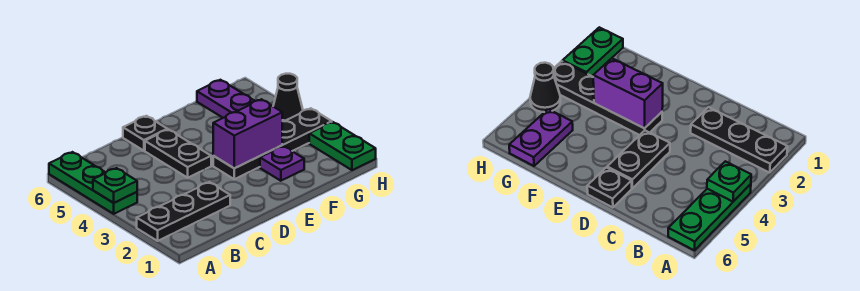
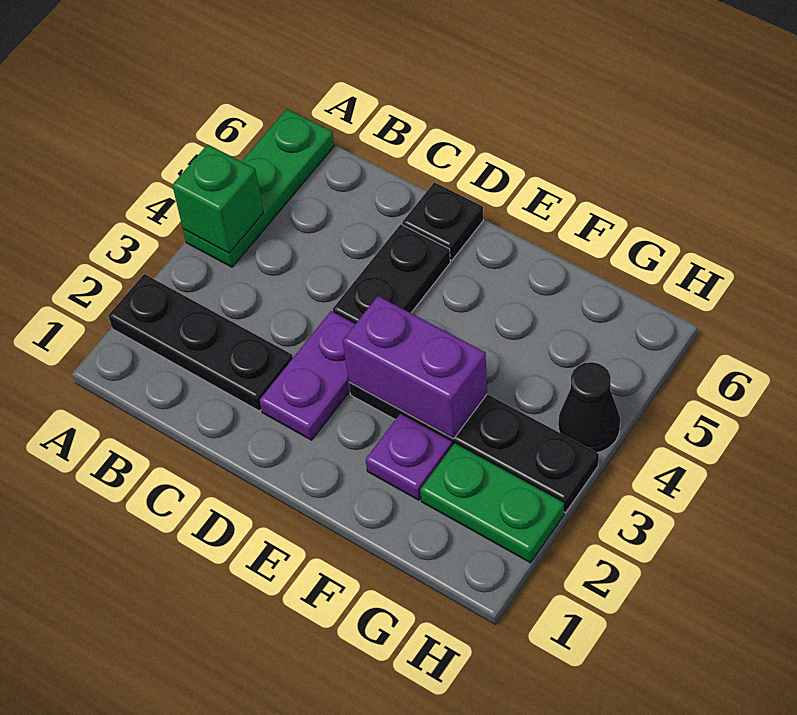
green 1x1 plate [93,168,137,203] -> green 1x1 brick [172,145,263,253]
purple 1x2 plate [197,80,254,118] -> purple 1x2 plate moved to [260,311,355,440]
green 1x2 plate [309,122,376,170] -> green 1x2 plate turned to [420,443,564,563]

